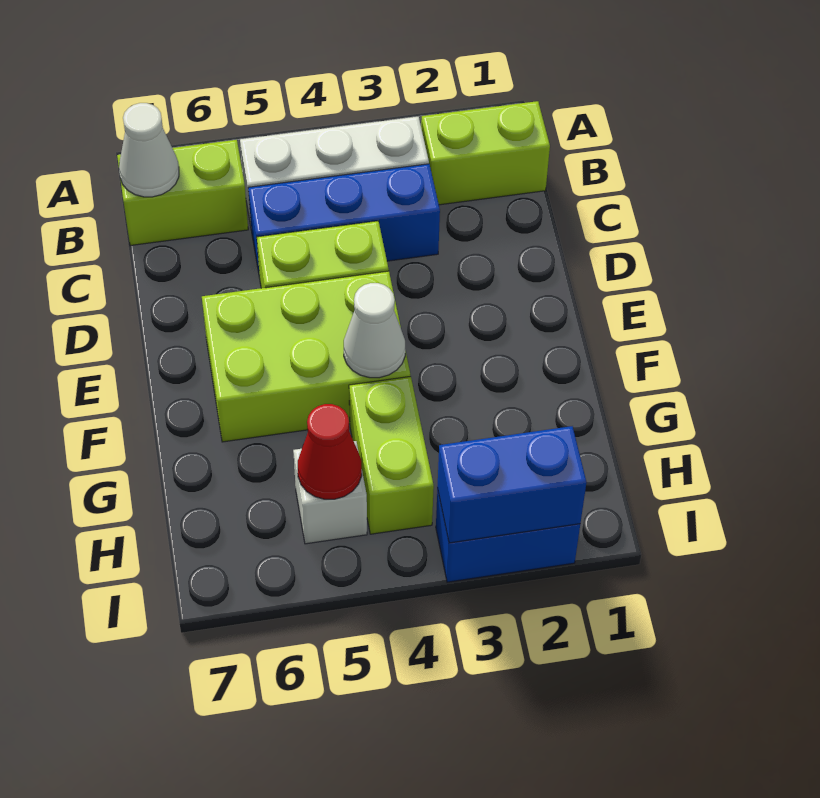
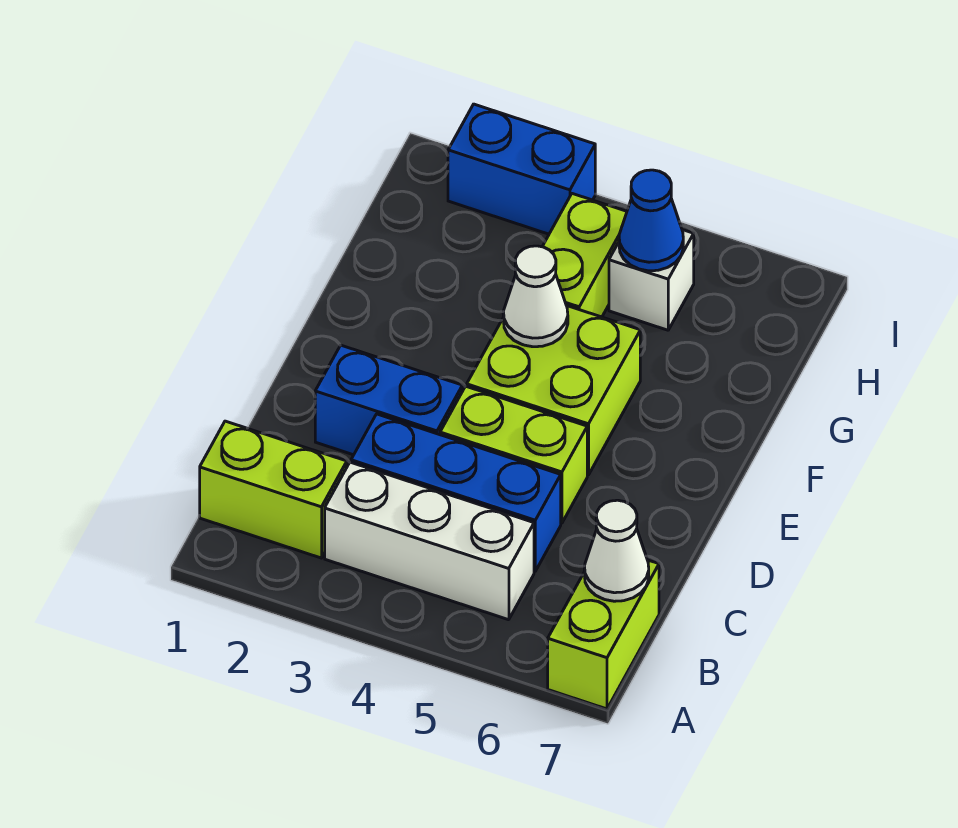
lime 1x2 brick [117,140,248,246] -> lime 1x2 brick turned to [548,560,659,709]
lime 2x3 brick [202,271,410,442] -> lime 2x2 brick [467,306,640,475]
red 1x1 cone [298,404,362,499] -> blue 1x1 cone [619,170,683,271]
blue 1x2 brick [437,426,586,543] -> blue 1x2 brick moved to [315,345,462,455]

